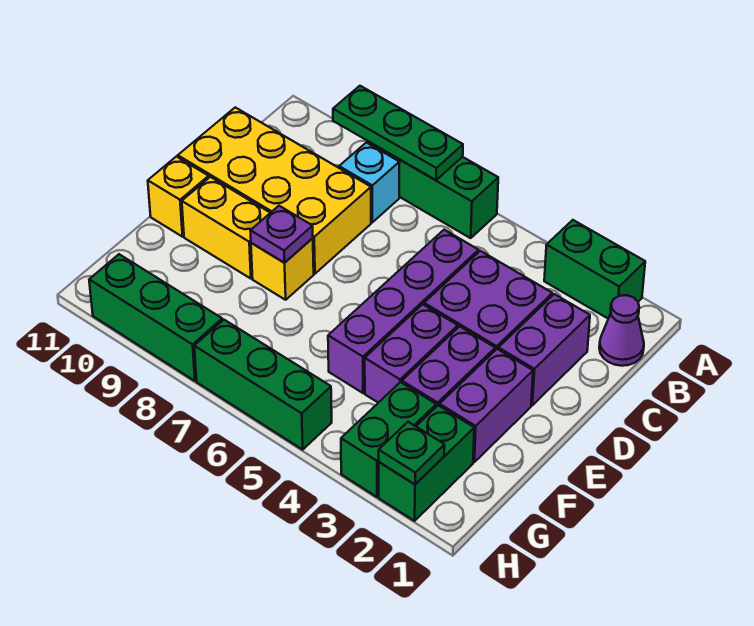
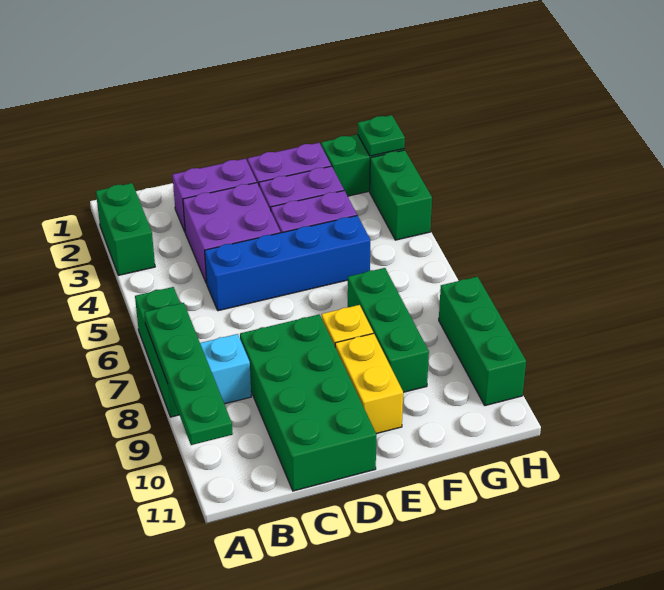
green 1x3 plate [333,86,463,180] -> green 1x4 plate [144,303,233,445]
purple 1x1 cone [599,295,644,366] -> none
purple 1x4 brick [328,230,479,393] -> blue 1x4 brick [205,216,371,311]
yellow 2x4 brick [178,107,371,274] -> green 2x4 brick [240,315,376,491]
purple 1x1 plate [250,206,313,263] -> none
yellow 1x1 brick [148,157,209,237] -> none
green 1x2 brick [341,382,436,497] -> green 1x2 brick turned to [370,150,432,240]
green 1x3 brick [194,320,332,450] -> green 1x3 brick moved to [348,268,429,392]

